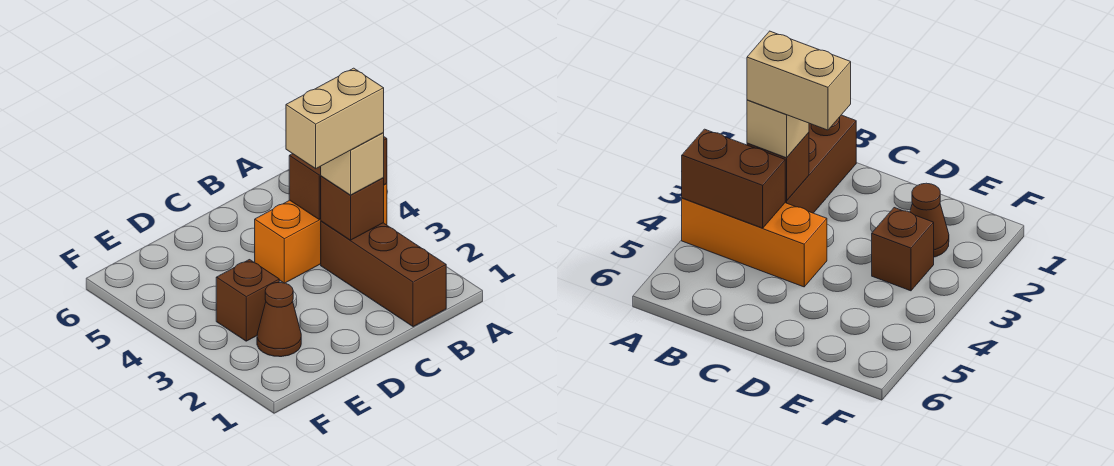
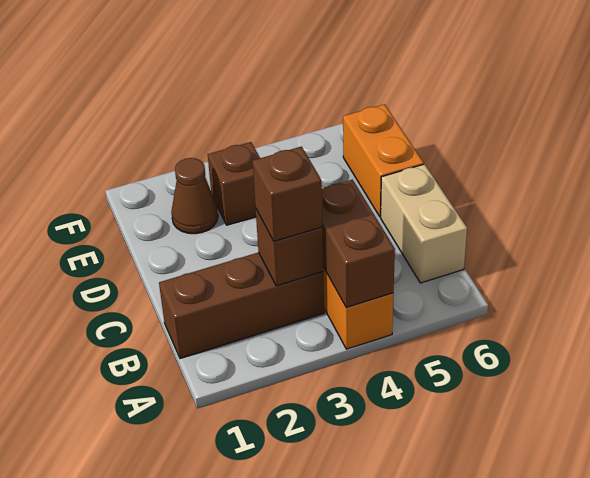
tan 1x1 brick [321,133,384,195] -> brown 1x1 brick [252,147,322,241]
tan 1x2 brick [286,68,384,169] -> tan 1x2 brick moved to [381,164,467,283]
none -> orange 1x2 brick [343,104,424,217]

